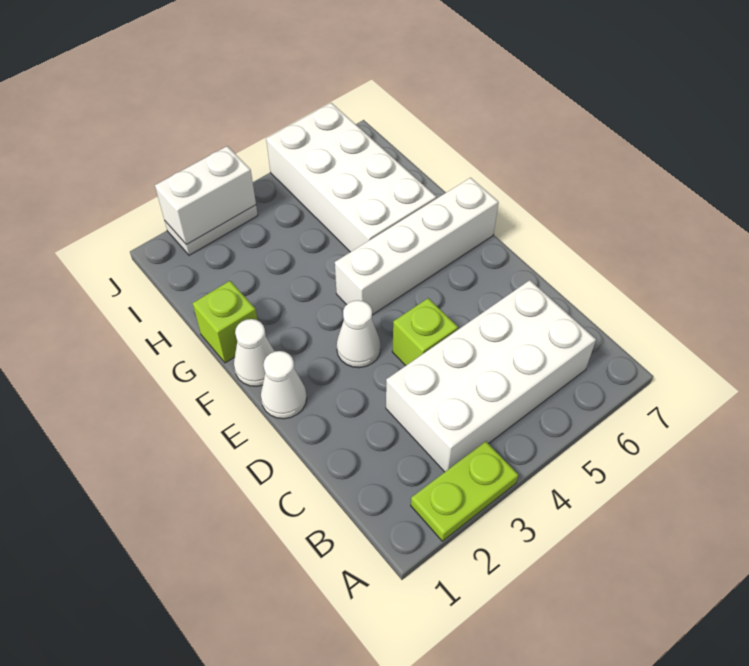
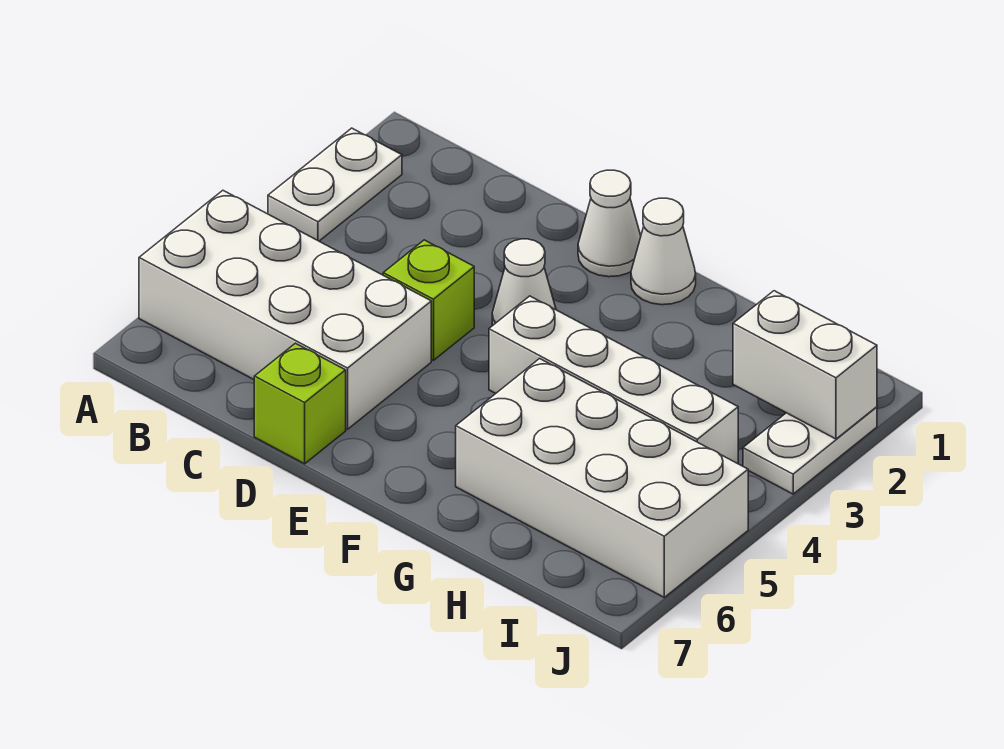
lime 1x2 plate [411,441,518,541] -> white 1x2 plate [268,128,402,241]
white 2x4 brick [386,280,596,472] -> white 2x4 brick turned to [139,191,431,429]
white 1x4 brick [335,178,499,315] -> white 1x4 brick turned to [489,296,738,464]
lime 1x1 brick [193,281,258,363] -> lime 1x1 brick moved to [254,343,346,464]
white 1x2 brick [155,146,256,245] -> white 1x2 brick turned to [733,291,877,439]

